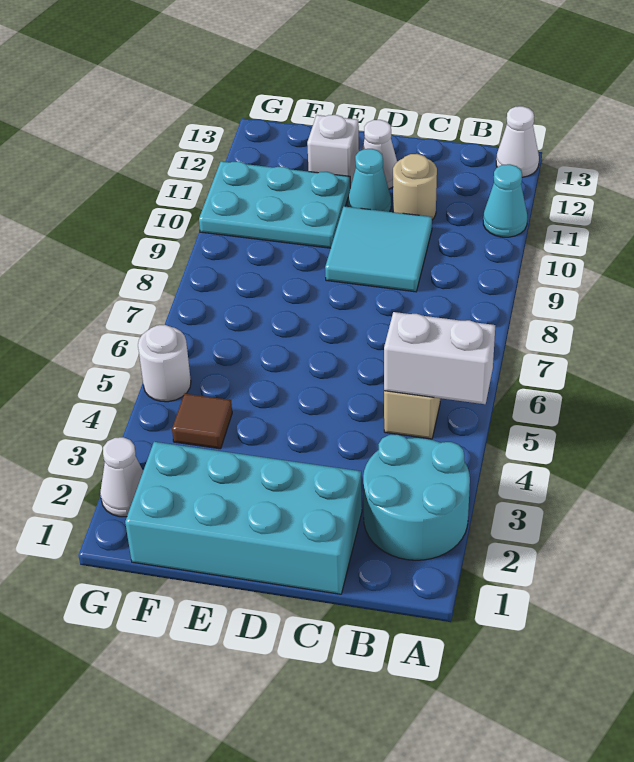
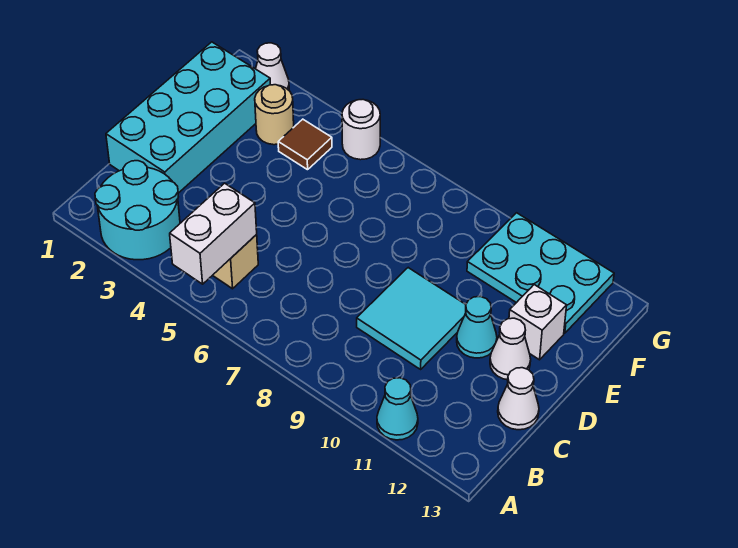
white 1x1 cone [496,106,539,177] -> white 1x1 cone moved to [498,368,539,430]
tan 1x1 round brick [393,154,437,220] -> tan 1x1 round brick moved to [255,85,294,145]
cyan 2x3 plate [199,161,350,248] -> cyan 2x3 plate turned to [467,213,614,333]

